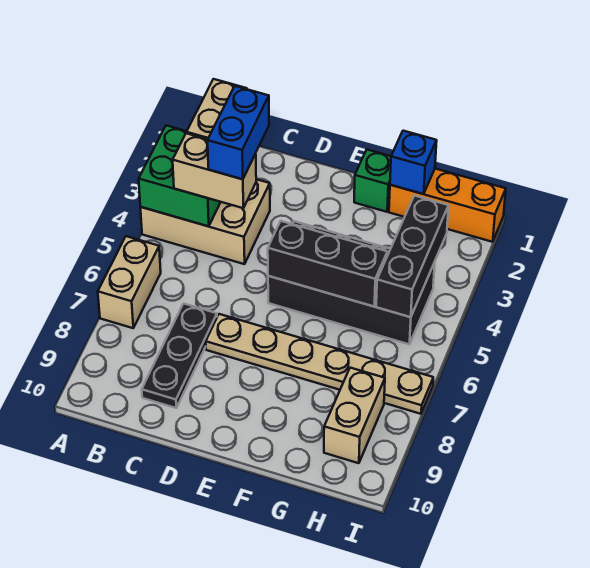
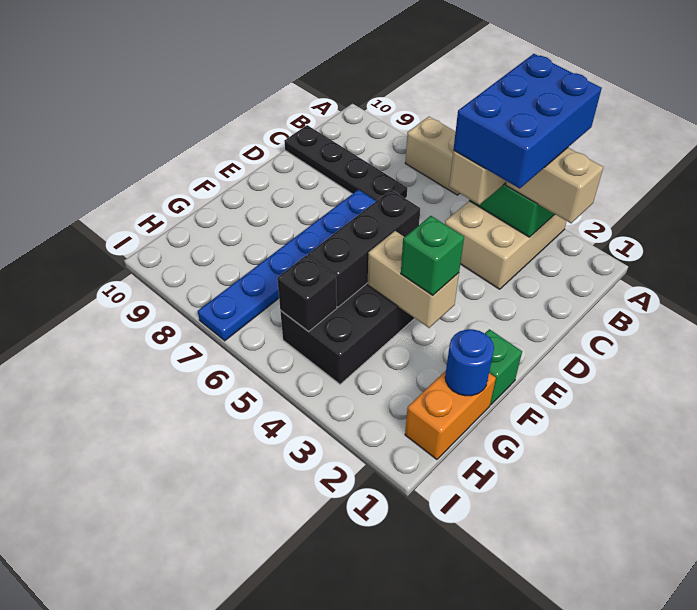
blue 1x2 brick [207,86,269,179] -> blue 2x3 brick [453,54,602,189]
black 1x3 plate [142,304,217,408] -> black 1x4 plate [284,125,407,201]
tan 1x6 plate [206,314,433,414] -> blue 1x6 plate [198,190,376,341]
none -> green 1x1 brick [401,216,464,295]
orange 1x3 brick [389,169,506,242] -> orange 1x2 brick [405,371,496,459]
blue 1x1 brick [390,131,437,194] -> blue 1x1 round brick [445,329,494,396]
black 1x3 brick [376,196,449,317] -> black 1x1 brick [277,255,337,332]
tan 1x2 brick [324,368,385,463] -> tan 1x2 brick moved to [368,231,459,328]

